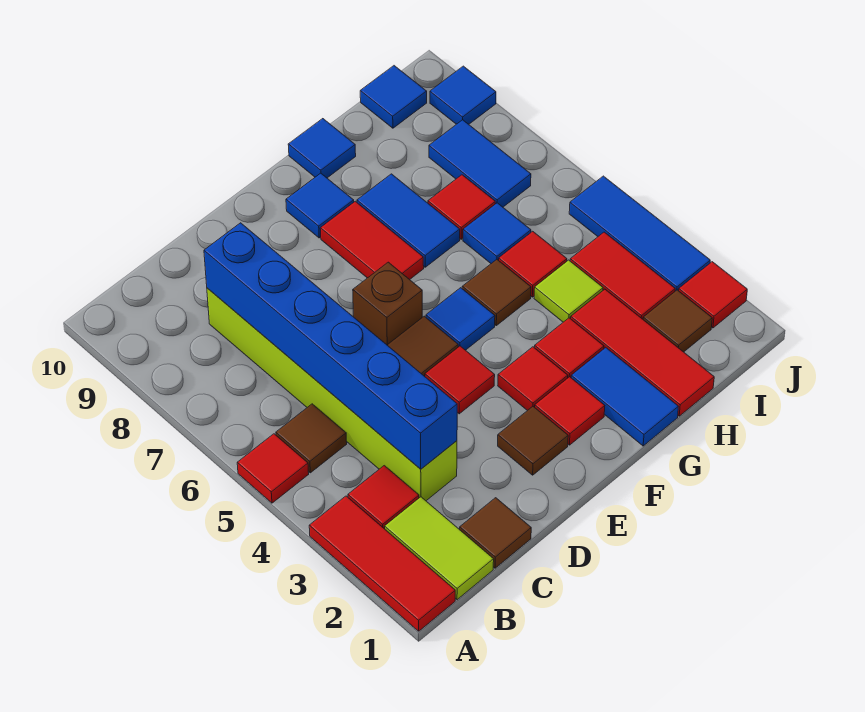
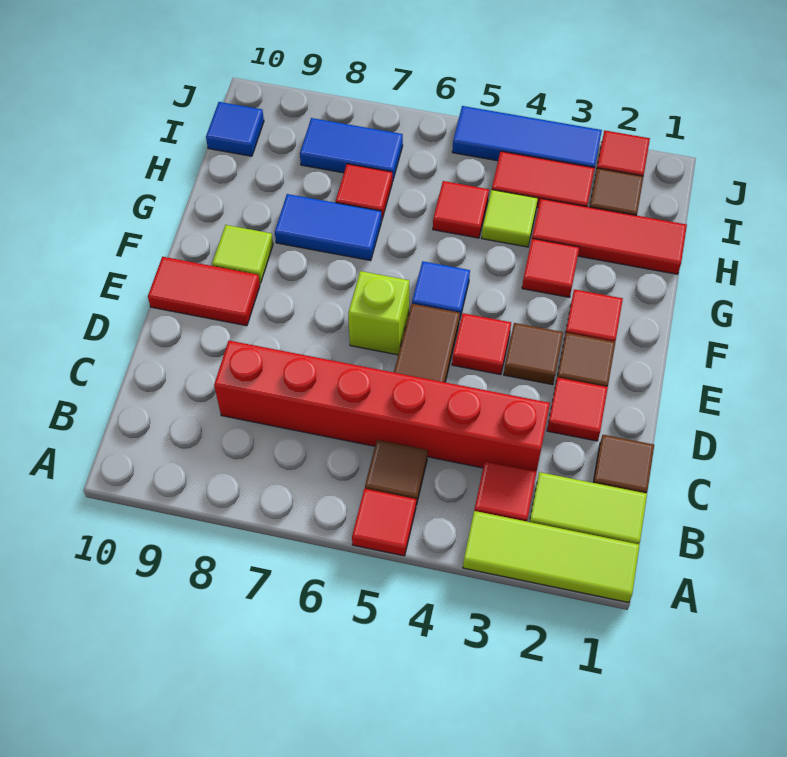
red 1x3 tile [309,496,455,631] -> lime 1x3 tile [463,511,640,603]
lime 1x6 brick [207,288,457,501] -> red 1x6 brick [214,341,550,472]
blue 1x6 brick [204,223,457,469] -> none
brown 1x1 brick [353,262,422,345] -> lime 1x1 brick [348,271,409,355]
red 1x1 tile [498,347,568,411] -> red 1x1 tile moved to [547,377,608,441]
red 1x2 tile [320,201,424,280] -> red 1x2 tile moved to [148,257,260,326]
blue 1x1 tile [286,173,354,238] -> lime 1x1 tile [212,225,273,283]
blue 1x2 tile [571,348,678,446] -> none
brown 1x1 tile [462,260,531,326] -> brown 1x1 tile moved to [504,323,563,385]
blue 1x1 tile [288,119,356,178] -> none
blue 1x1 tile [463,203,531,263] -> none
blue 1x1 tile [430,66,496,124] -> none

